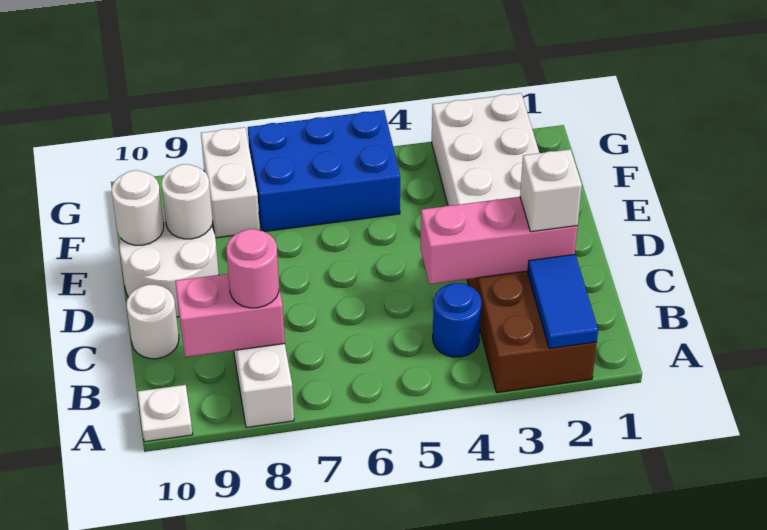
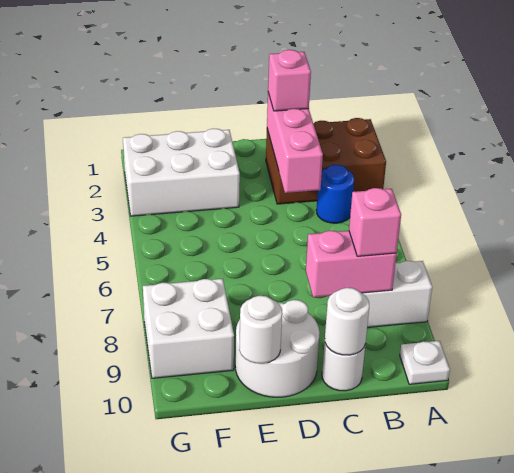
blue 1x2 tile [528,254,598,349] -> none
pink 1x2 brick [175,274,285,357] -> pink 1x2 brick turned to [306,231,397,297]
pink 1x1 round brick [226,229,279,308] -> pink 1x1 brick [349,188,401,256]
white 1x1 brick [520,149,582,232] -> pink 1x1 brick [268,50,311,111]
white 1x1 round brick [162,164,212,239] -> white 1x1 round brick moved to [325,288,369,355]
blue 2x3 brick [248,110,400,232] -> none
white 1x2 brick [201,127,260,238] -> white 2x2 brick [143,279,234,378]

